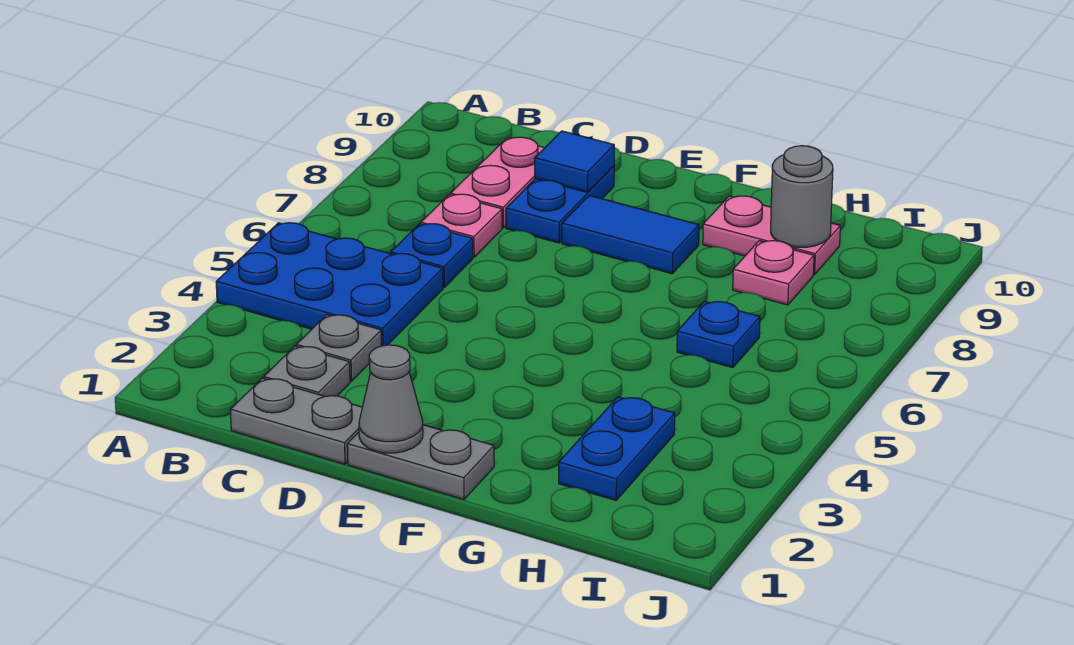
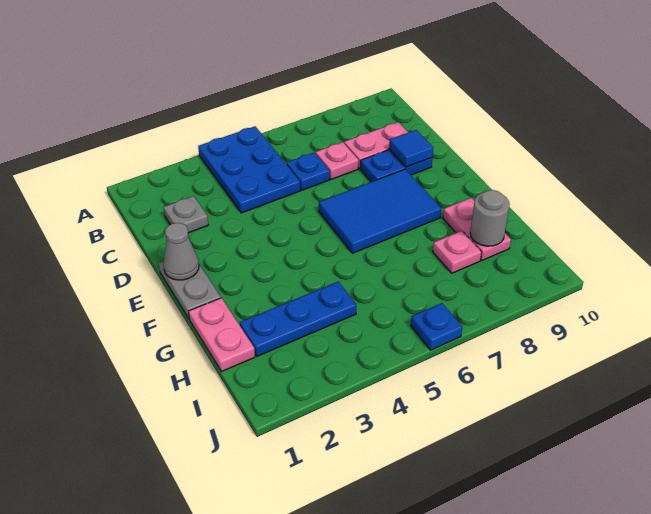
grey 1x2 plate [230,378,362,464] -> none
grey 1x1 plate [296,315,382,381] -> none
blue 1x2 tile [562,195,699,274] -> blue 2x3 tile [319,169,441,253]
none -> pink 1x2 plate [189,298,255,372]
blue 1x2 plate [559,397,675,500] -> blue 1x3 plate [240,282,356,356]
blue 1x1 plate [677,301,760,368] -> blue 1x1 plate moved to [411,303,462,350]

